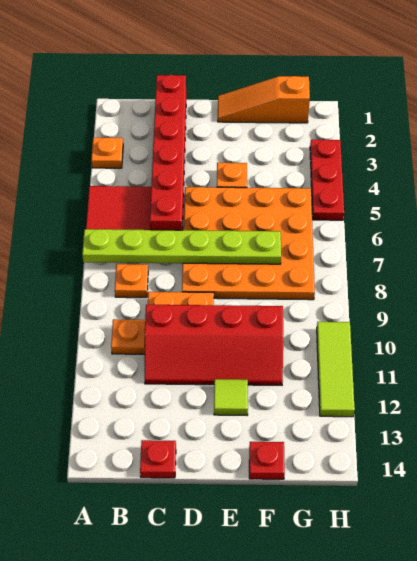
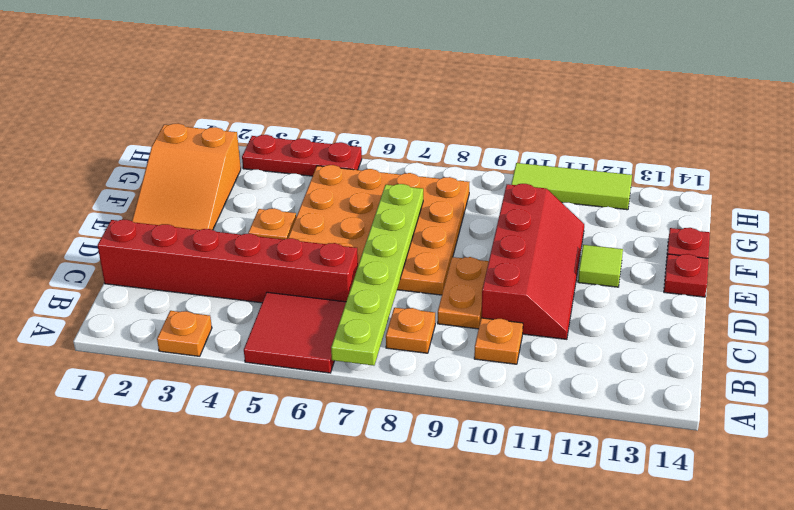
red 1x1 plate [140,440,176,478] -> red 1x1 plate moved to [664,254,708,297]
orange 1x3 slope [218,76,310,123] -> orange 2x3 slope [132,123,241,230]

